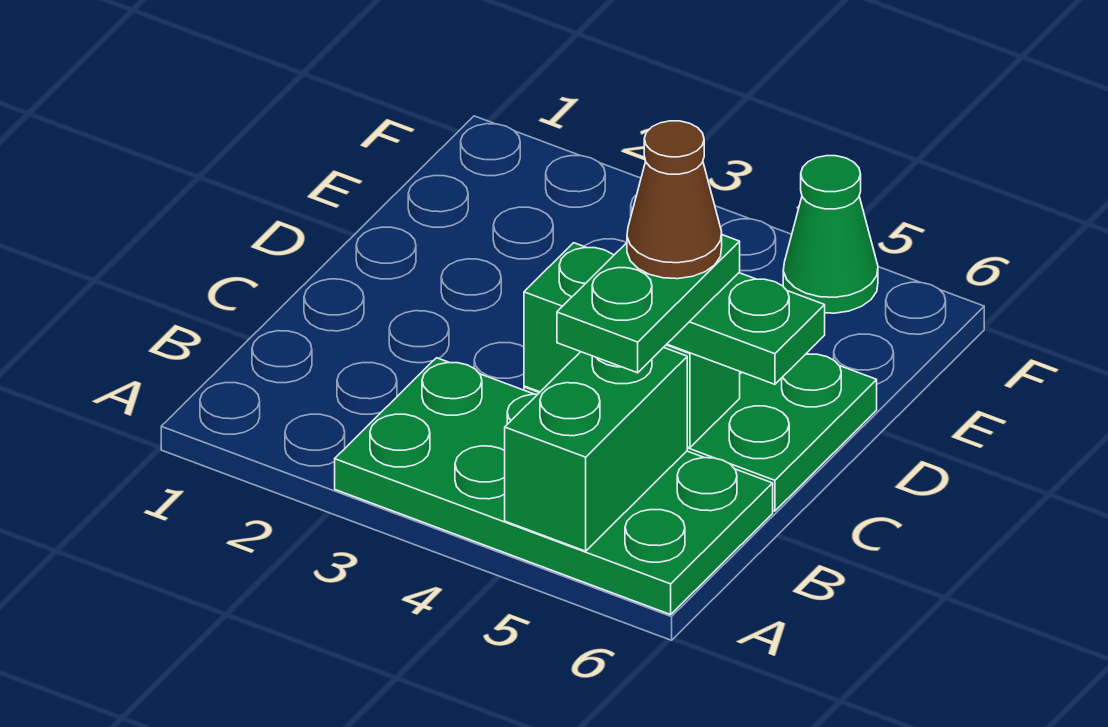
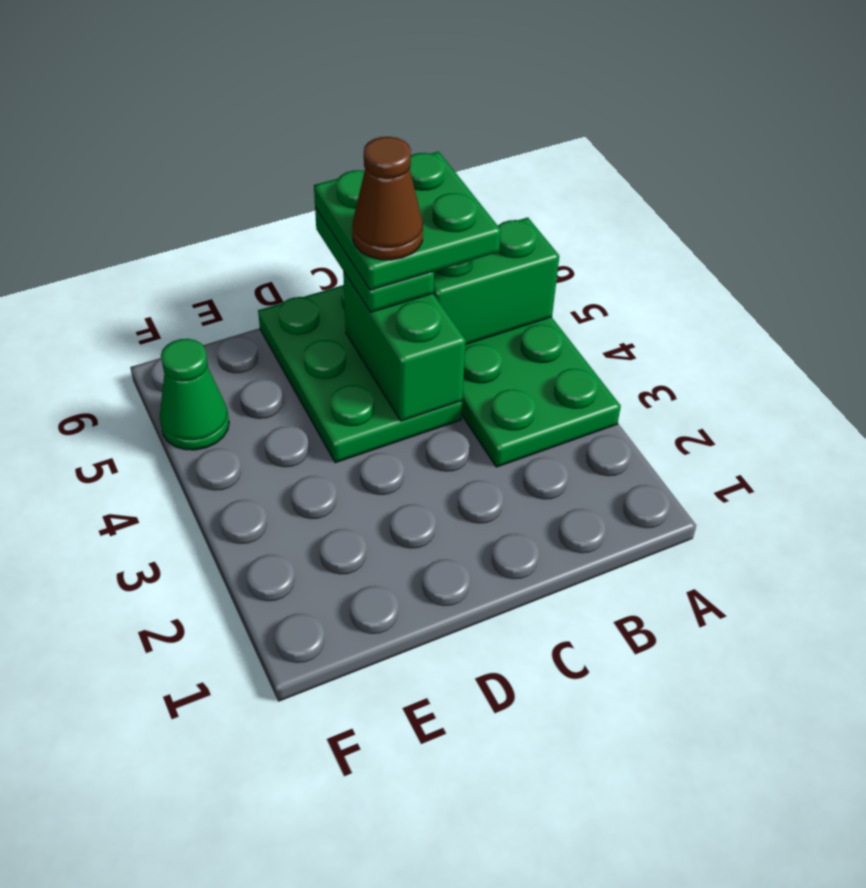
green 1x2 plate [557,235,740,373] -> green 2x2 plate [314,152,501,290]

